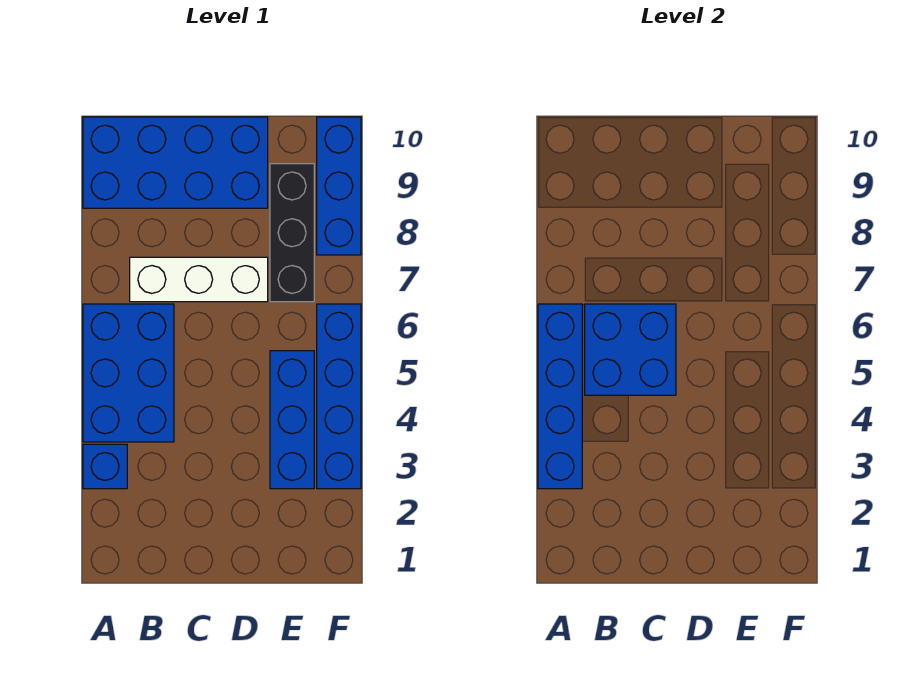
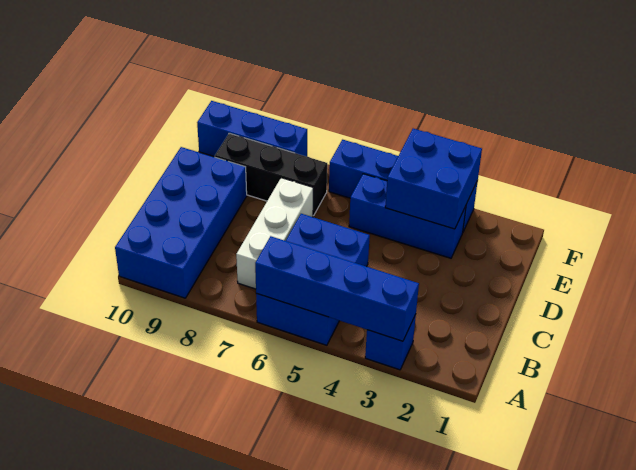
blue 2x3 brick [83,304,174,442] -> blue 2x3 brick turned to [256,214,370,345]
blue 2x2 brick [585,304,676,395] -> blue 2x2 brick moved to [385,129,482,229]

